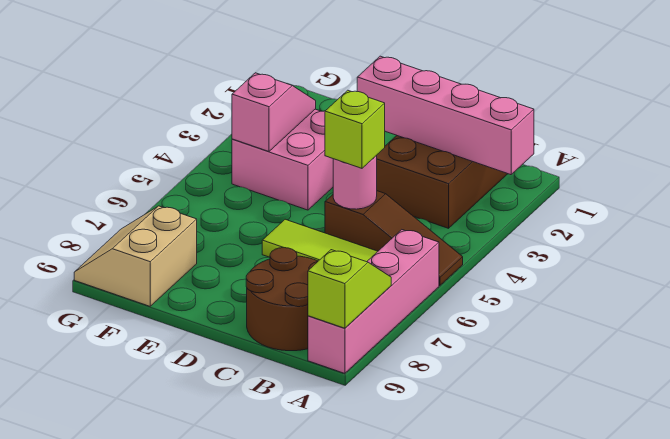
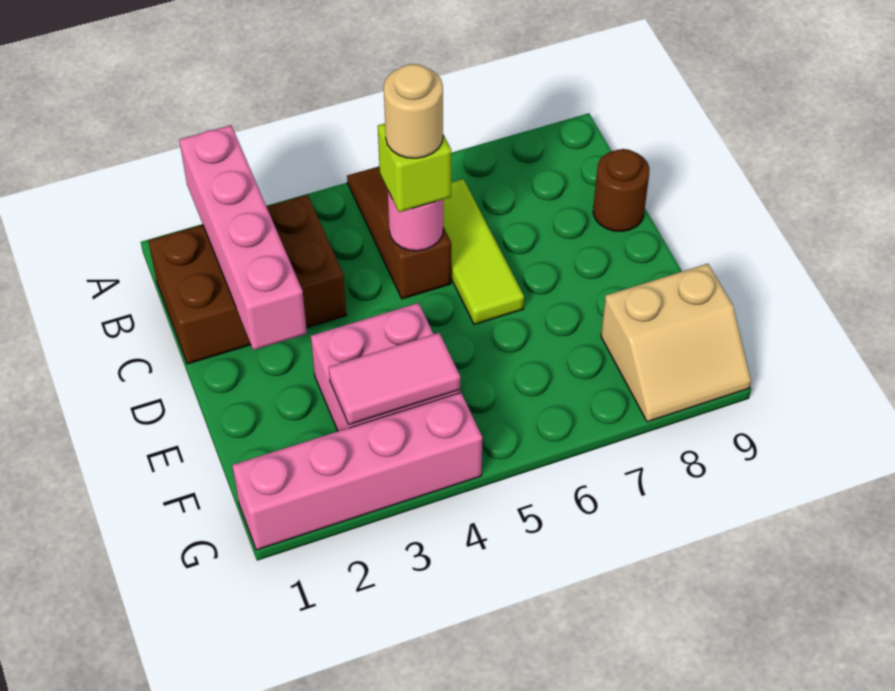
pink 1x4 brick [308,230,439,373] -> pink 1x4 brick moved to [232,393,483,550]
lime 1x2 slope [308,250,391,328] -> none
brown 2x2 round brick [246,248,318,351] -> brown 1x1 round brick [593,149,650,231]
none -> tan 1x1 round brick [384,64,443,158]
pink 1x2 slope [232,73,316,151] -> pink 1x2 tile [329,333,460,425]

